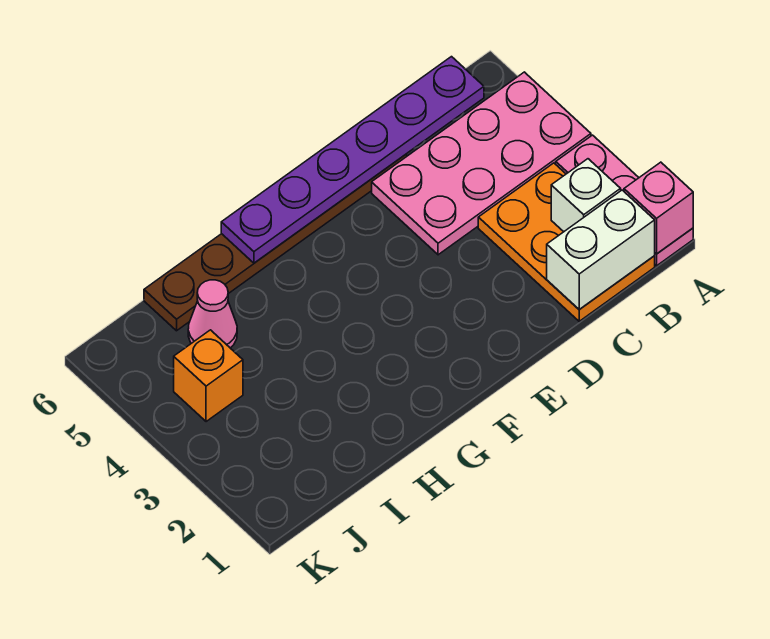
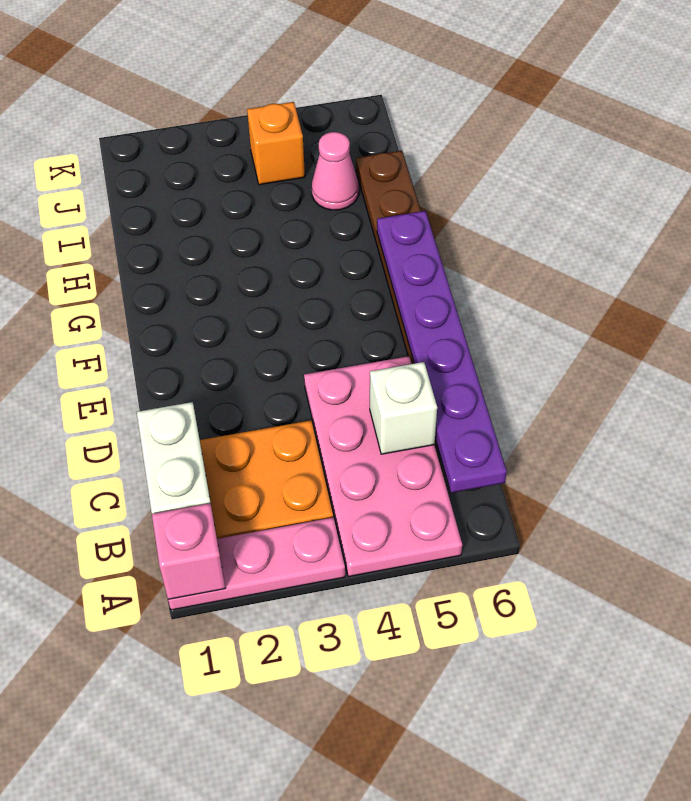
white 1x1 brick [551,159,621,232] -> white 1x1 brick moved to [370,362,437,454]

